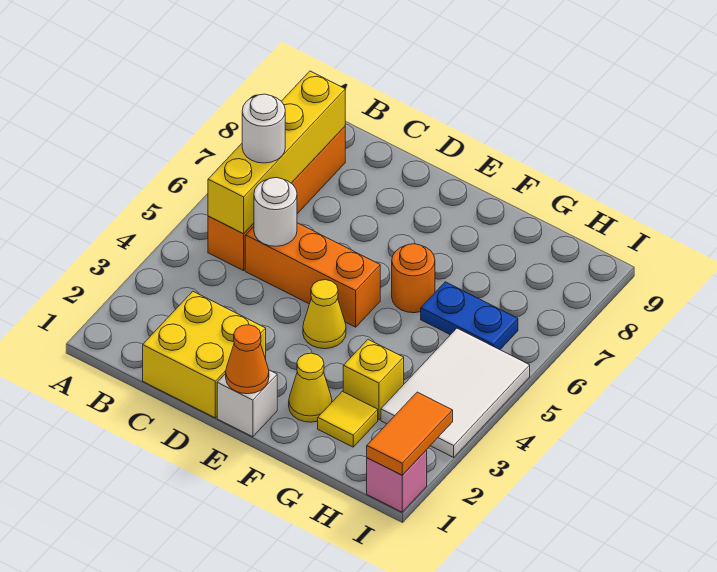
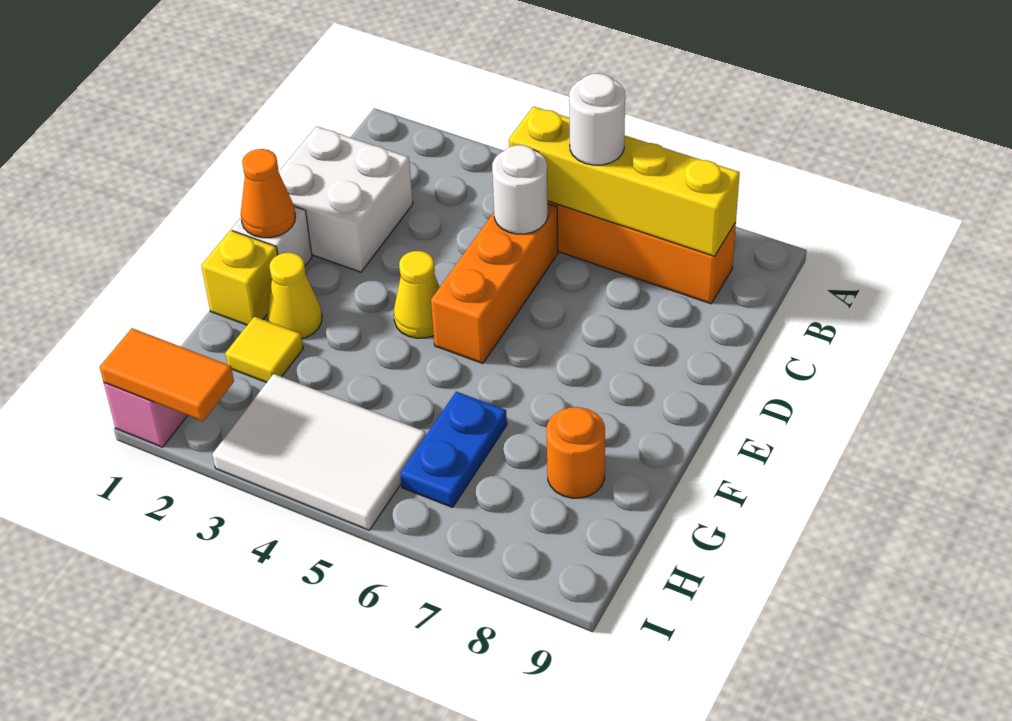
yellow 2x2 brick [143,291,266,418] -> white 2x2 brick [279,126,413,272]
orange 1x1 round brick [392,244,435,313] -> orange 1x1 round brick moved to [547,407,605,498]
yellow 1x1 brick [343,339,404,420] -> yellow 1x1 brick moved to [201,230,278,325]

